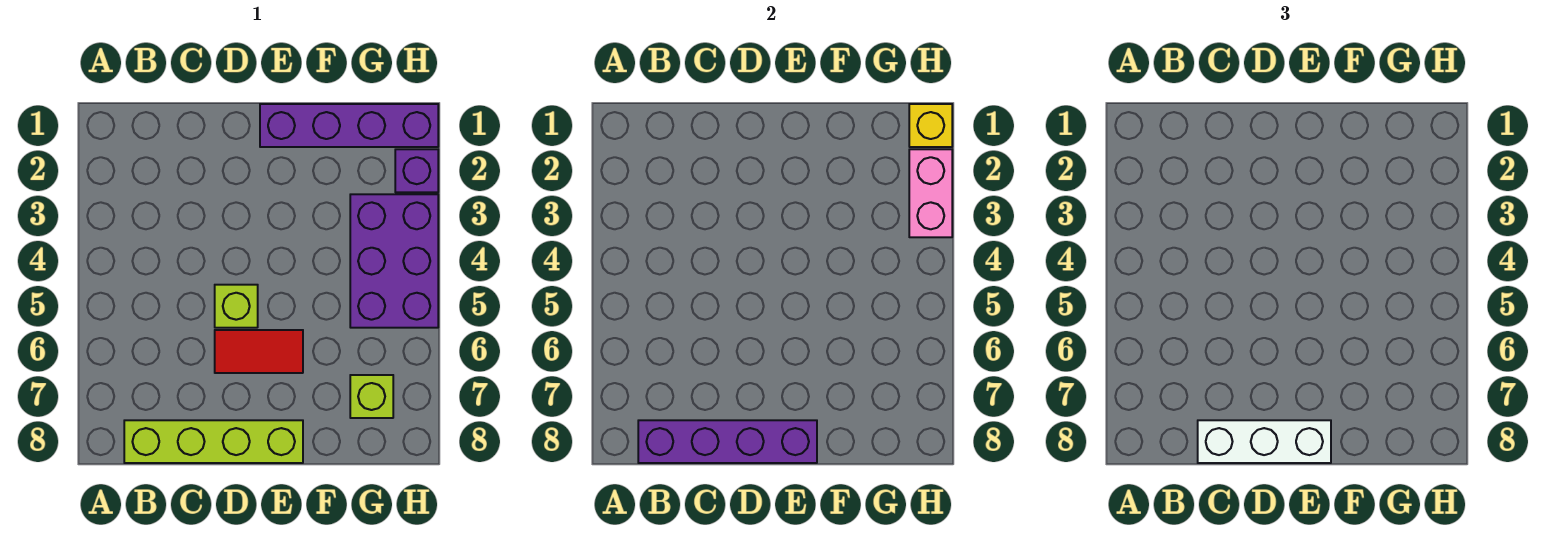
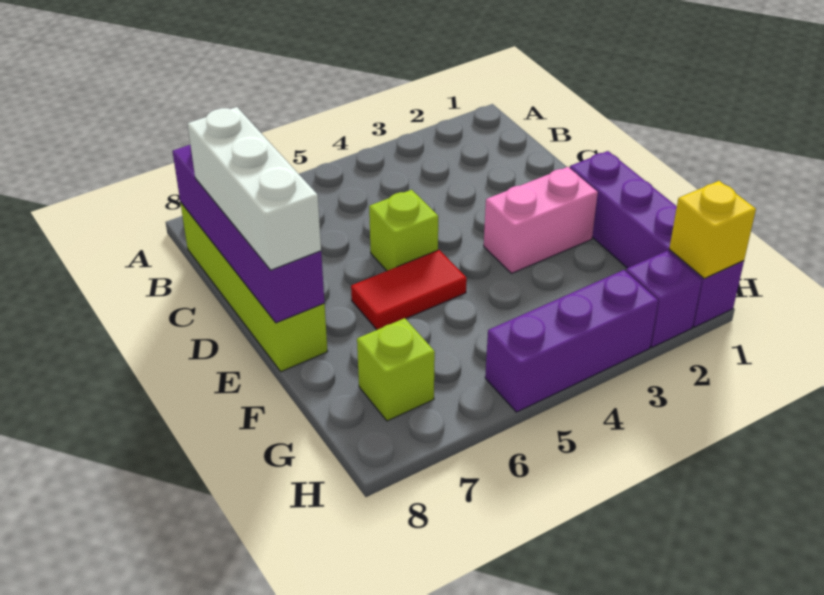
red 1x2 tile [215,330,303,373] -> red 1x2 tile turned to [351,250,467,330]
purple 2x3 brick [350,194,438,328] -> purple 1x3 brick [485,270,658,412]
pink 1x2 brick [909,149,952,237] -> pink 1x2 brick moved to [484,167,598,273]

